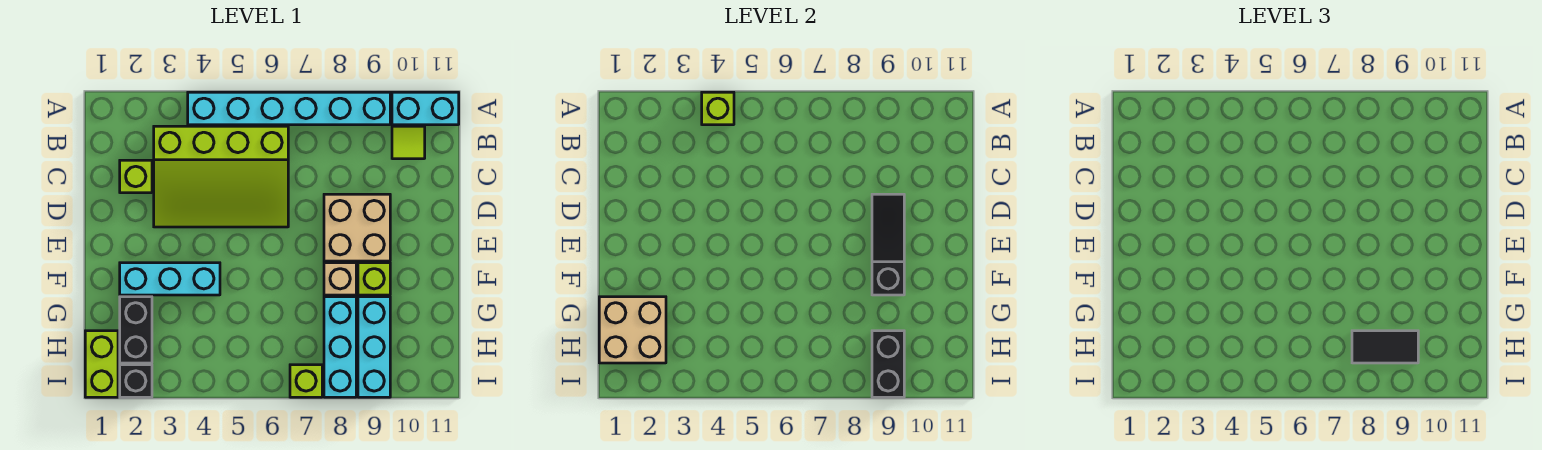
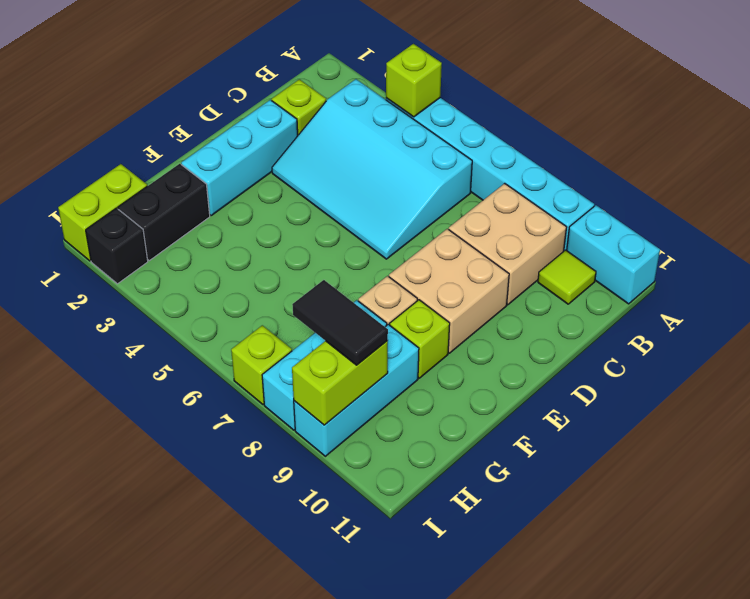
lime 3x4 slope [154,126,288,227] -> cyan 3x4 slope [272,79,472,259]
black 1x3 slope [872,194,904,295] -> none
cyan 1x3 brick [120,263,220,295] -> cyan 1x3 brick turned to [181,100,298,215]
tan 2x2 brick [599,297,666,363] -> tan 2x2 brick moved to [449,183,567,305]
black 1x2 brick [872,331,904,397] -> lime 1x2 brick [292,341,388,425]

